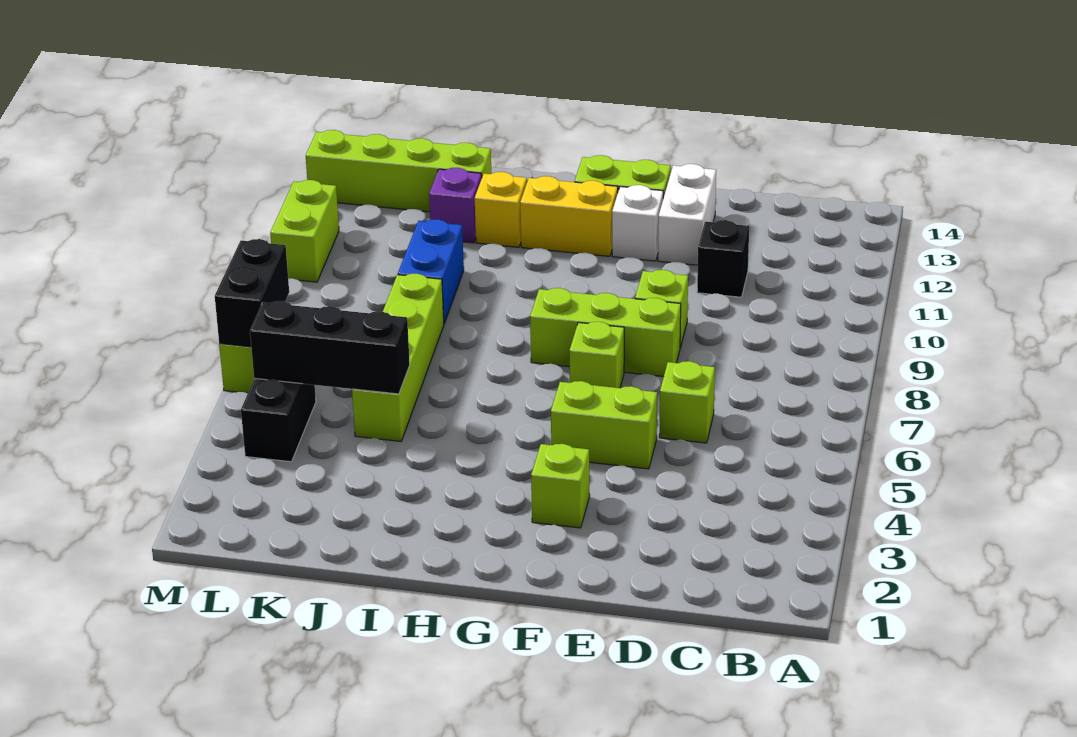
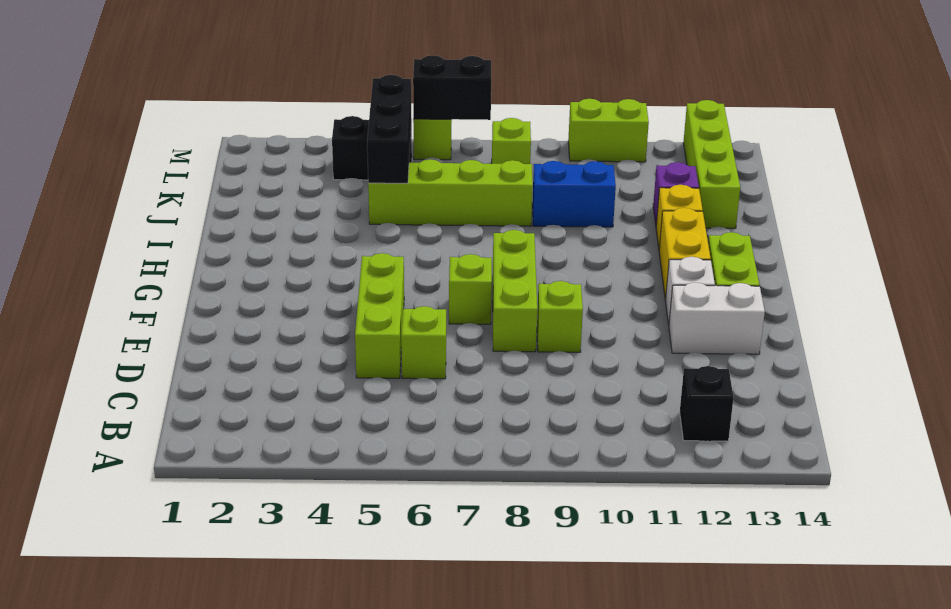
black 1x1 brick [697,220,749,297] -> black 1x1 brick moved to [680,366,734,441]
lime 1x2 brick [551,381,657,469] -> lime 1x3 brick [355,253,404,378]
lime 1x1 brick [531,444,590,528] -> lime 1x1 brick moved to [492,118,531,164]

